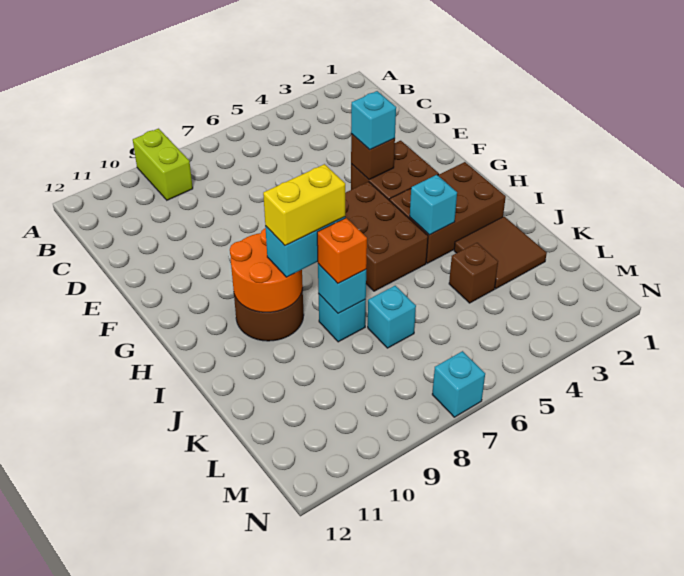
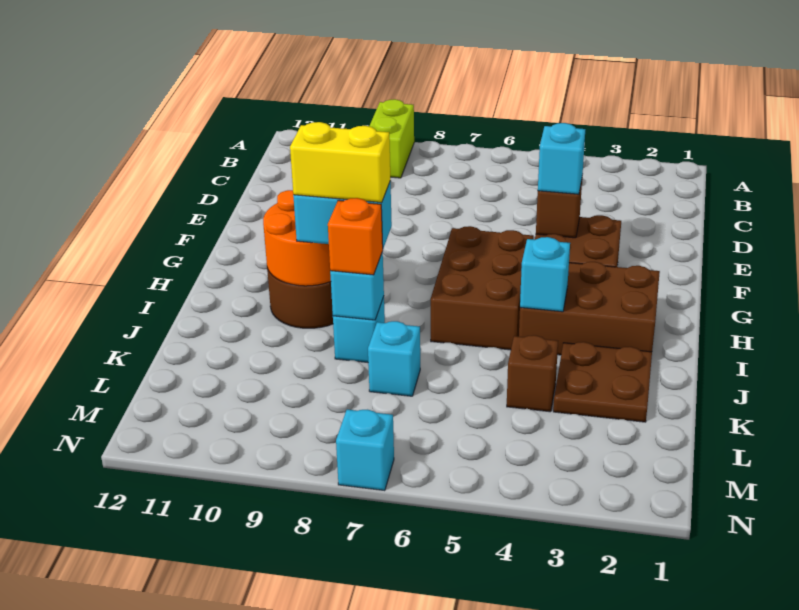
brown 2x2 tile [454,217,547,289] -> brown 2x2 plate [553,342,652,422]

